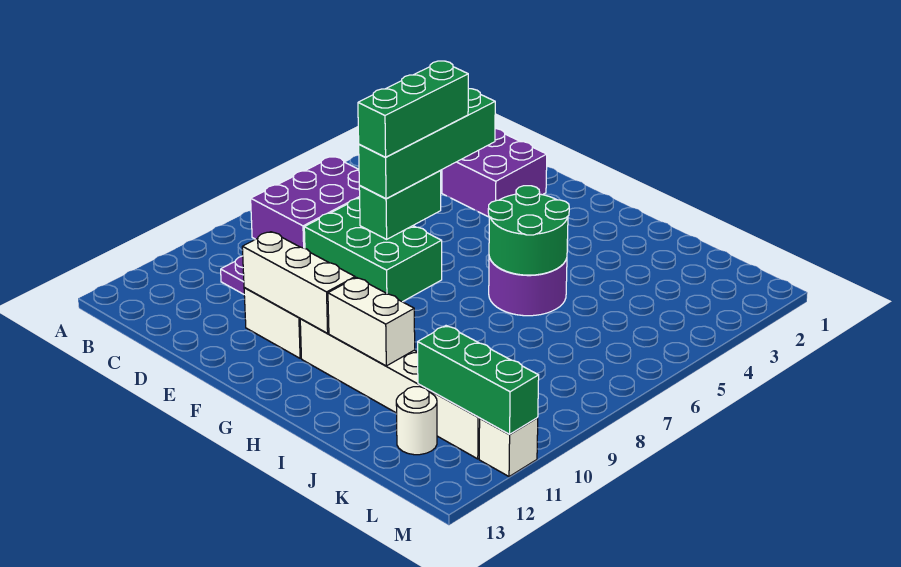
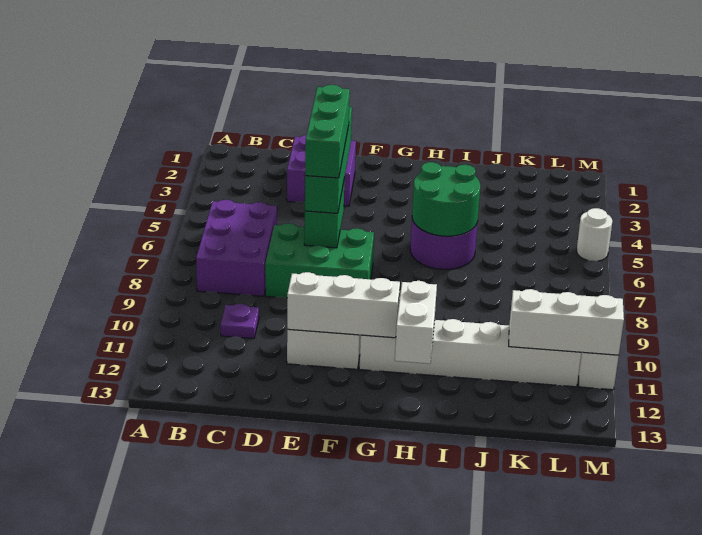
white 1x2 brick [328,277,415,366] -> white 1x2 brick turned to [395,281,437,364]
green 1x3 brick [418,326,539,434] -> white 1x3 brick [509,289,624,355]
white 1x1 round brick [396,387,437,455] -> white 1x1 round brick moved to [577,208,612,261]

